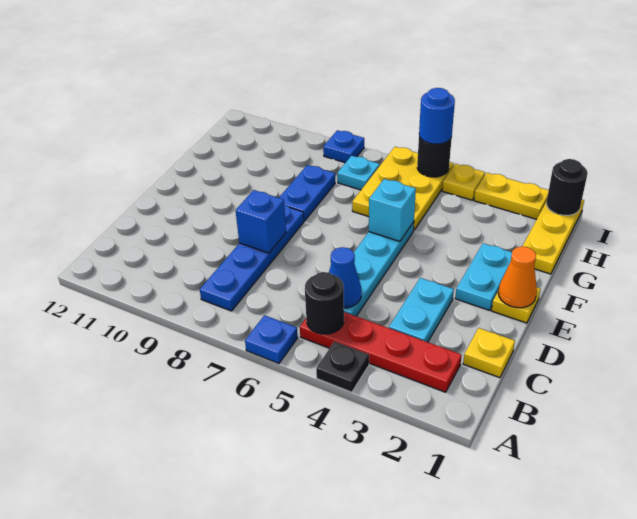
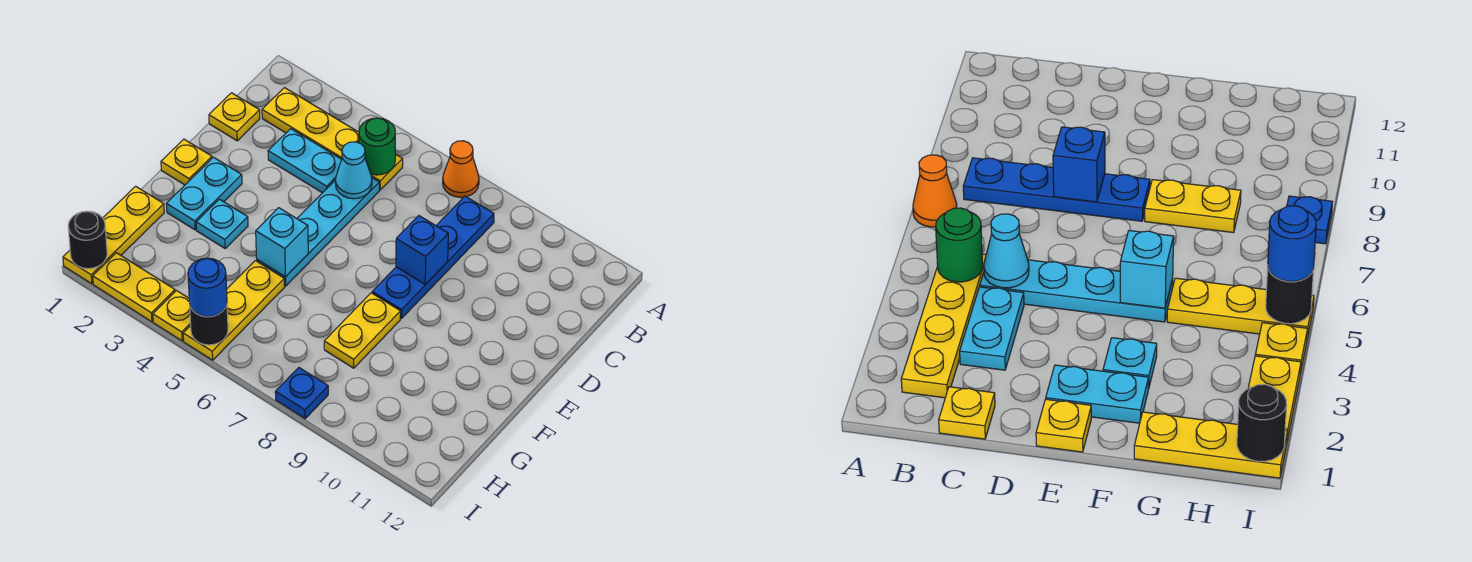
black 1x1 plate [316,342,369,392] -> none
blue 1x1 plate [245,315,298,363] -> none
red 1x4 plate [300,312,462,392] -> yellow 1x4 plate [262,88,403,190]
black 1x1 round brick [305,272,344,334] -> green 1x1 round brick [359,118,395,175]
cyan 1x2 plate [389,278,454,342] -> cyan 1x2 plate turned to [268,129,342,193]
blue 1x1 cone [329,247,361,308] -> cyan 1x1 cone [335,142,372,199]
orange 1x1 cone [498,246,537,308] -> orange 1x1 cone moved to [443,141,479,197]
blue 1x2 plate [279,165,335,221] -> yellow 1x2 plate [324,293,401,368]
yellow 2x3 plate [352,147,454,231] -> yellow 1x3 plate [183,261,285,360]
cyan 1x1 plate [337,156,380,190] -> cyan 1x1 plate moved to [196,199,248,248]

